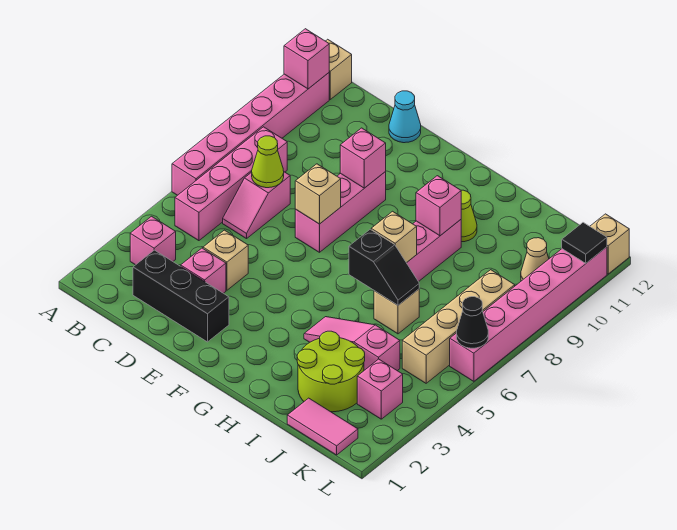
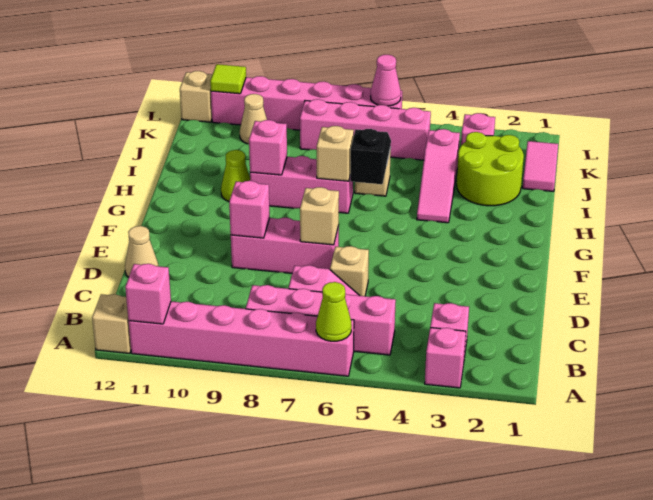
black 1x3 brick [133,250,229,342] -> none
lime 1x1 cone [252,136,284,188] -> lime 1x1 cone moved to [316,282,352,341]
pink 1x1 brick [181,248,226,293] -> pink 1x1 brick moved to [425,328,466,388]
tan 1x1 brick [203,230,248,290] -> tan 1x1 brick moved to [330,246,369,296]
cyan 1x1 cone [389,91,421,143] -> tan 1x1 cone [125,226,158,277]
tan 1x4 brick [402,270,515,383] -> pink 1x4 brick [300,99,431,160]
black 1x1 cone [457,297,488,348] -> pink 1x1 cone [371,55,401,106]
black 1x1 tile [562,223,607,263] -> lime 1x1 tile [210,64,246,94]

